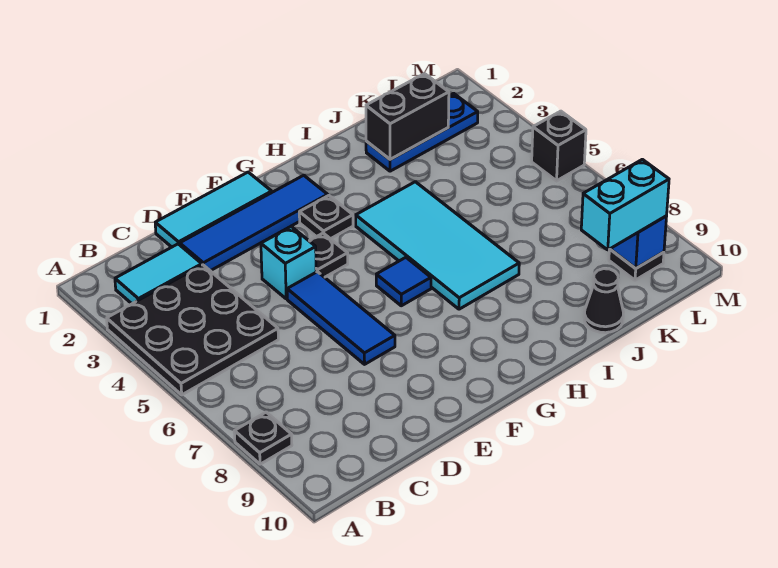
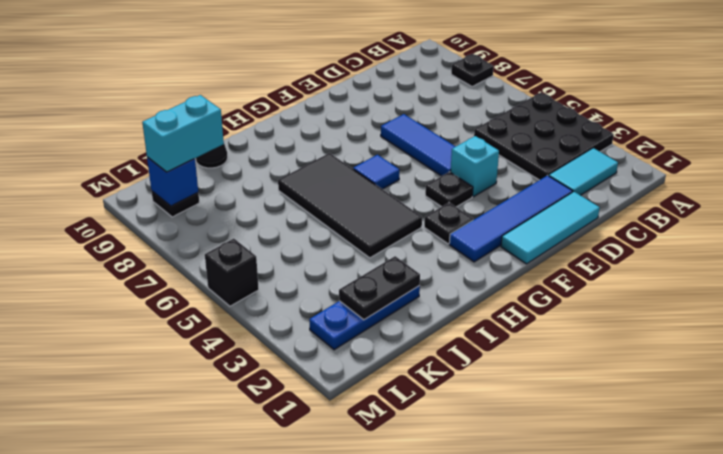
cyan 2x4 tile [356,182,519,309] -> black 2x4 tile [278,153,422,258]
black 1x2 brick [366,74,449,159] -> black 1x2 plate [339,256,420,320]

